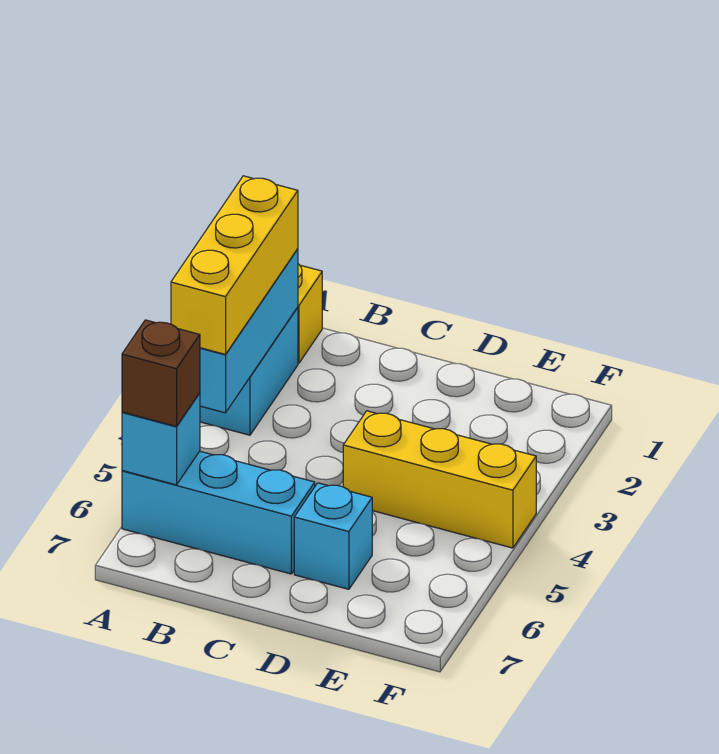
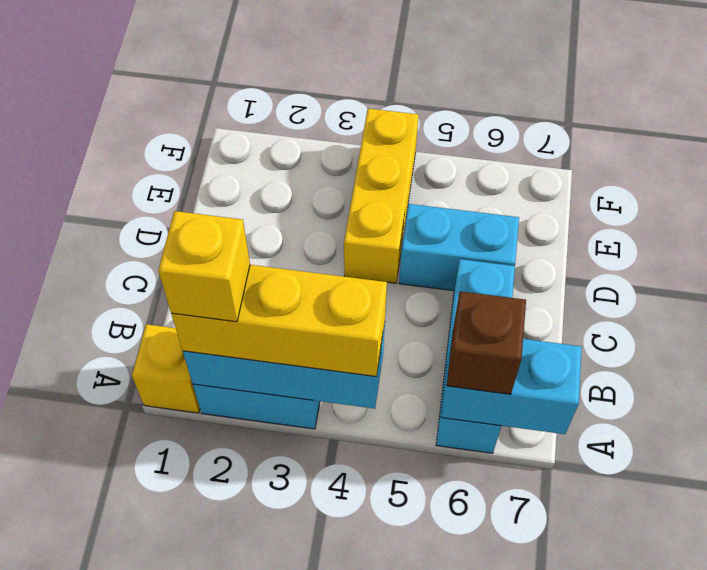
none -> yellow 1x1 brick [158,211,250,322]
cyan 1x1 brick [122,393,200,485] -> cyan 1x2 brick [441,333,582,434]
cyan 1x1 brick [294,483,372,589] -> cyan 1x2 brick [399,204,519,291]

